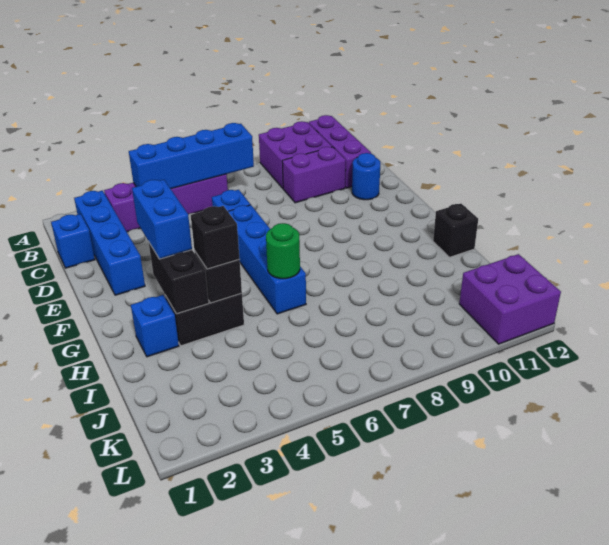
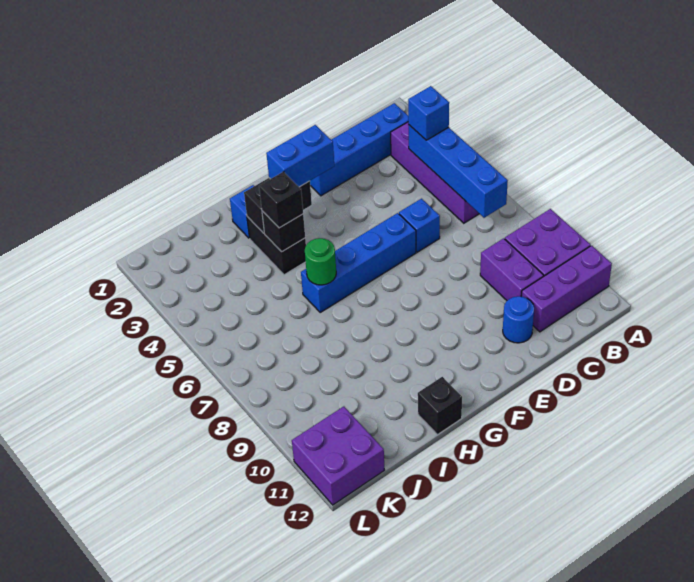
blue 1x1 brick [51,214,95,268] -> blue 1x1 brick moved to [408,86,449,140]

